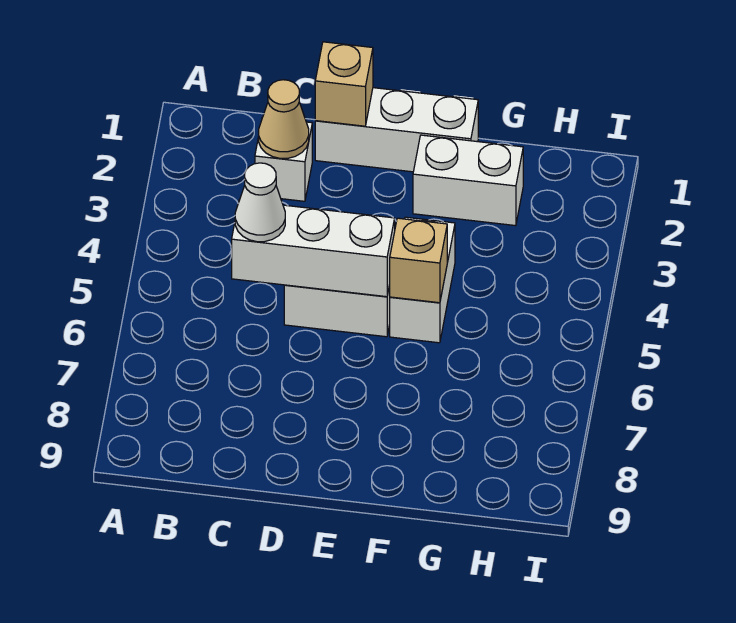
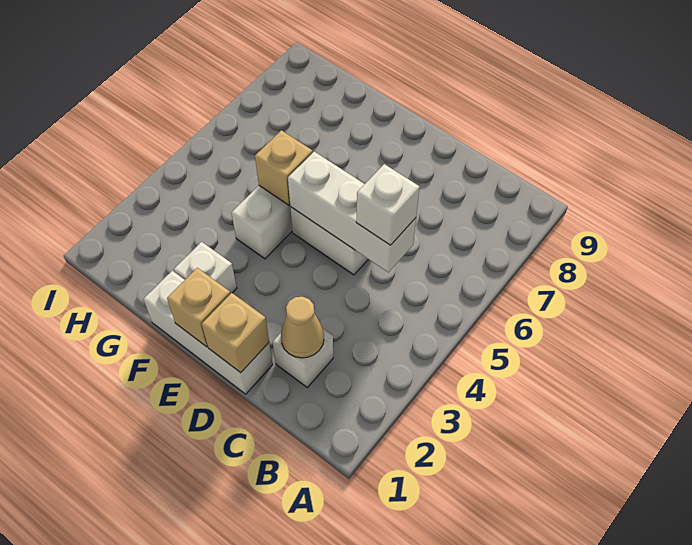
white 1x1 cone [235,163,285,242] -> white 1x1 brick [356,164,420,245]
none -> tan 1x1 brick [167,268,230,347]
white 1x2 brick [413,135,523,226] -> white 1x1 brick [174,242,237,294]

